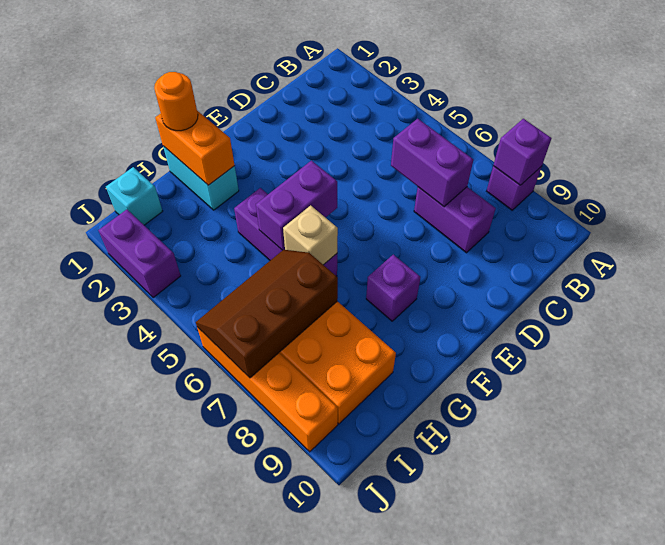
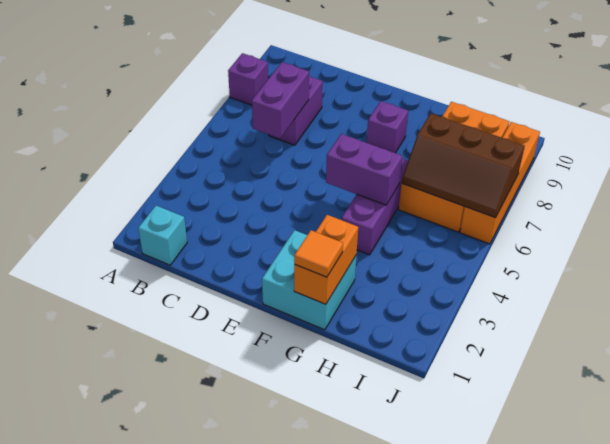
purple 1x1 brick [493,119,551,185] -> none
cyan 1x2 brick [163,146,239,210] -> cyan 2x2 brick [262,230,356,330]
orange 1x1 round brick [154,72,198,131] -> orange 1x1 tile [294,230,343,277]
tan 1x1 brick [283,205,338,265] -> none
cyan 1x1 brick [106,167,163,225] -> cyan 1x1 brick moved to [138,206,187,265]
purple 1x2 brick [98,210,181,298] -> none

